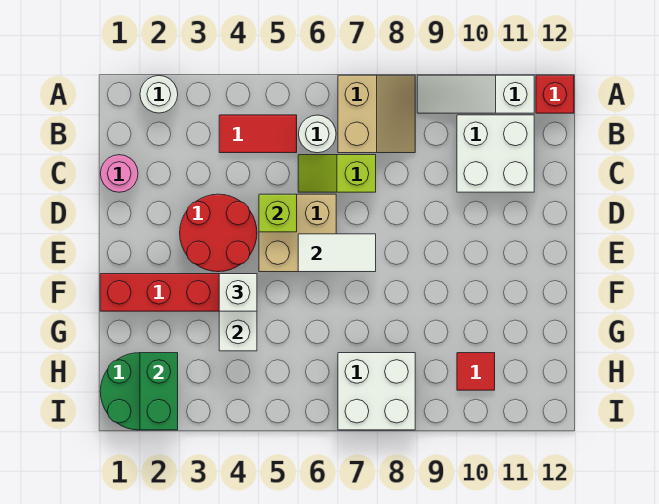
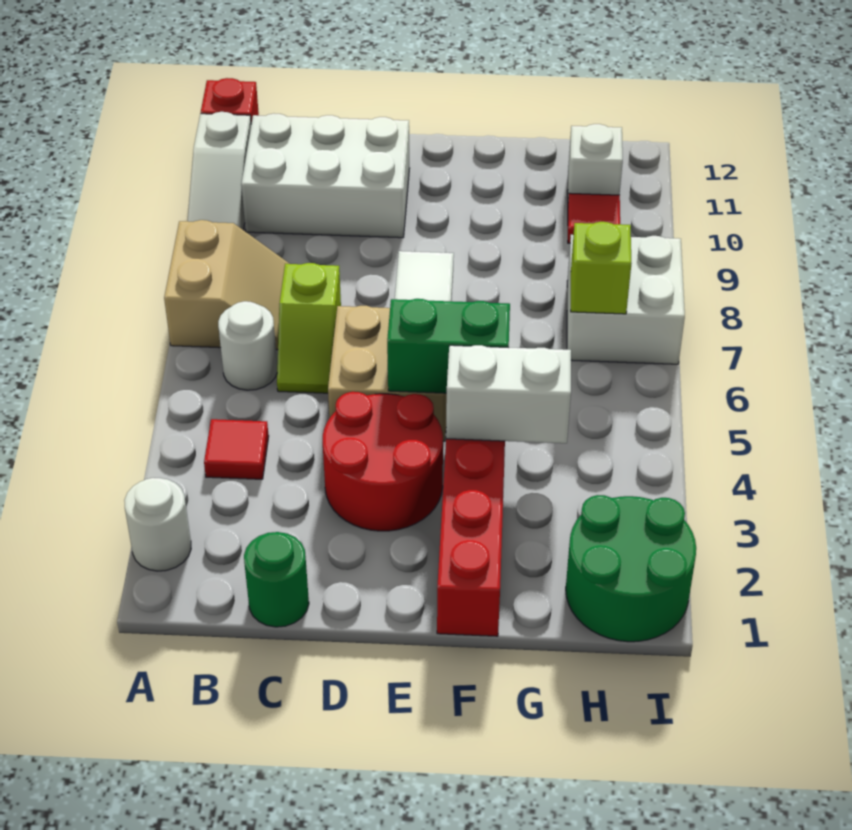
tan 2x2 slope [338,75,415,153] -> tan 2x2 slope turned to [164,220,289,350]
red 1x2 tile [219,115,297,153] -> red 1x1 tile [204,419,269,479]
white 2x2 brick [457,115,534,192] -> white 2x3 brick [241,114,410,238]
pink 1x1 round brick [100,155,138,192] -> green 1x1 round brick [244,532,309,627]
lime 1x1 brick [259,194,297,232] -> lime 1x1 brick moved to [571,222,632,314]
white 1x1 brick [219,274,257,311] -> white 1x1 brick moved to [568,124,623,198]
green 1x2 brick [140,353,178,430] -> green 1x2 brick moved to [387,299,510,393]

